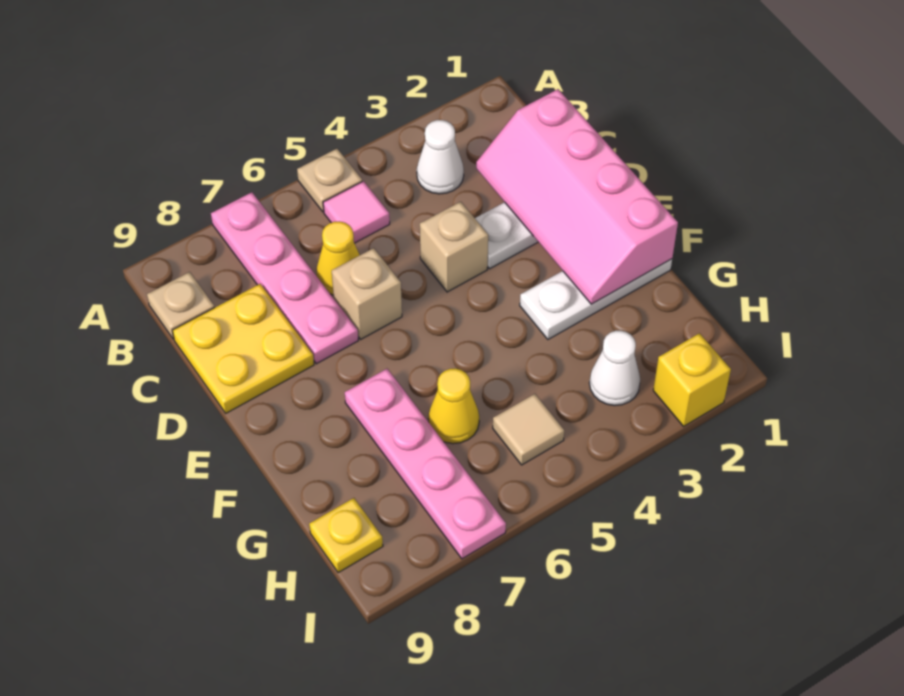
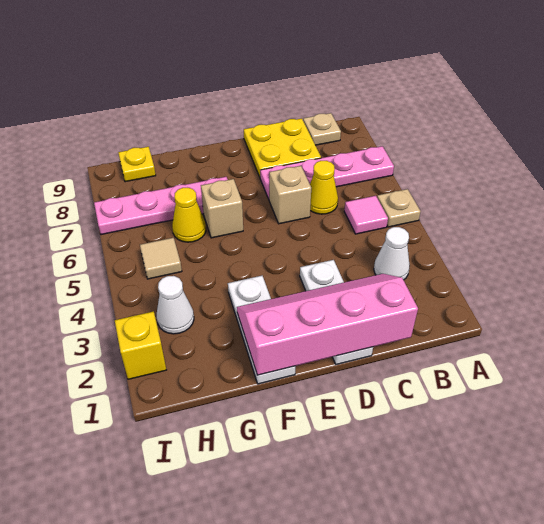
tan 1x1 brick [420,202,488,292] -> tan 1x1 brick moved to [201,179,243,238]

